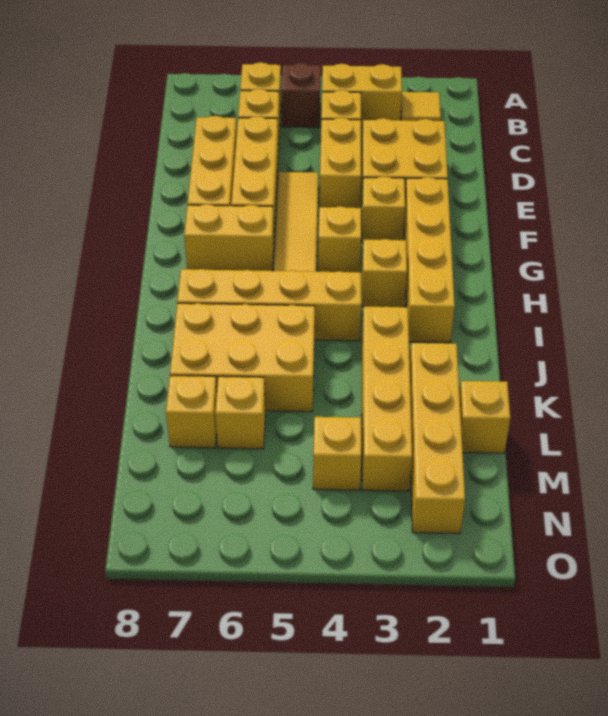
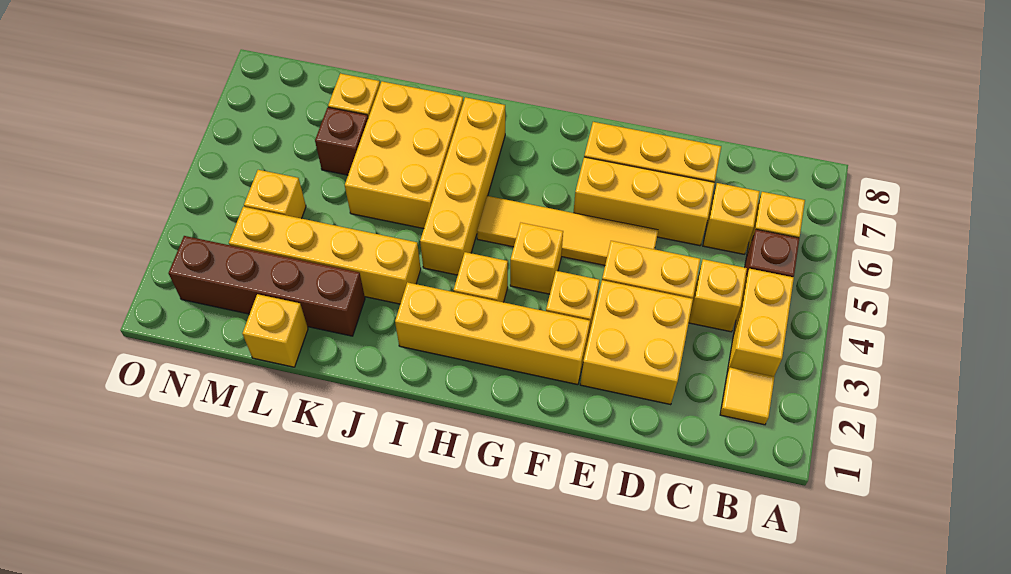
yellow 1x2 brick [184,204,274,271] -> none
yellow 1x4 brick [410,343,465,534] -> brown 1x4 brick [169,236,365,336]
yellow 1x1 brick [215,376,265,449] -> brown 1x1 brick [315,107,368,175]

